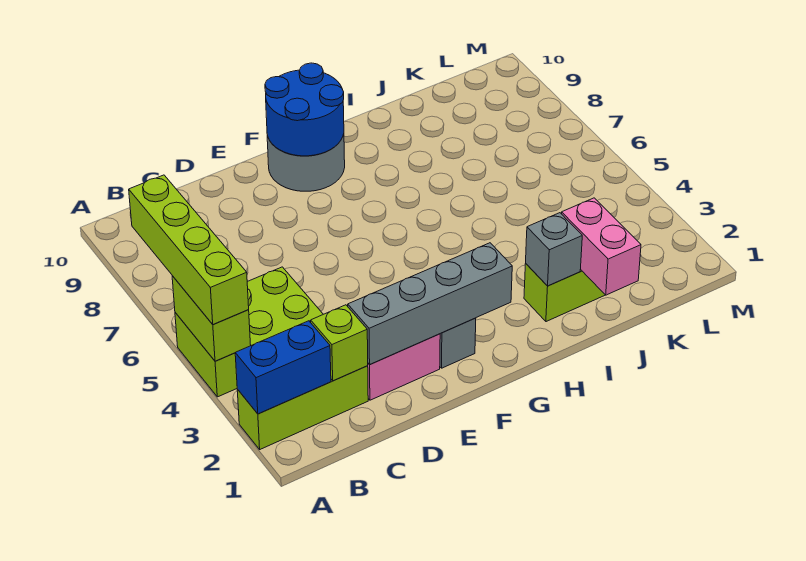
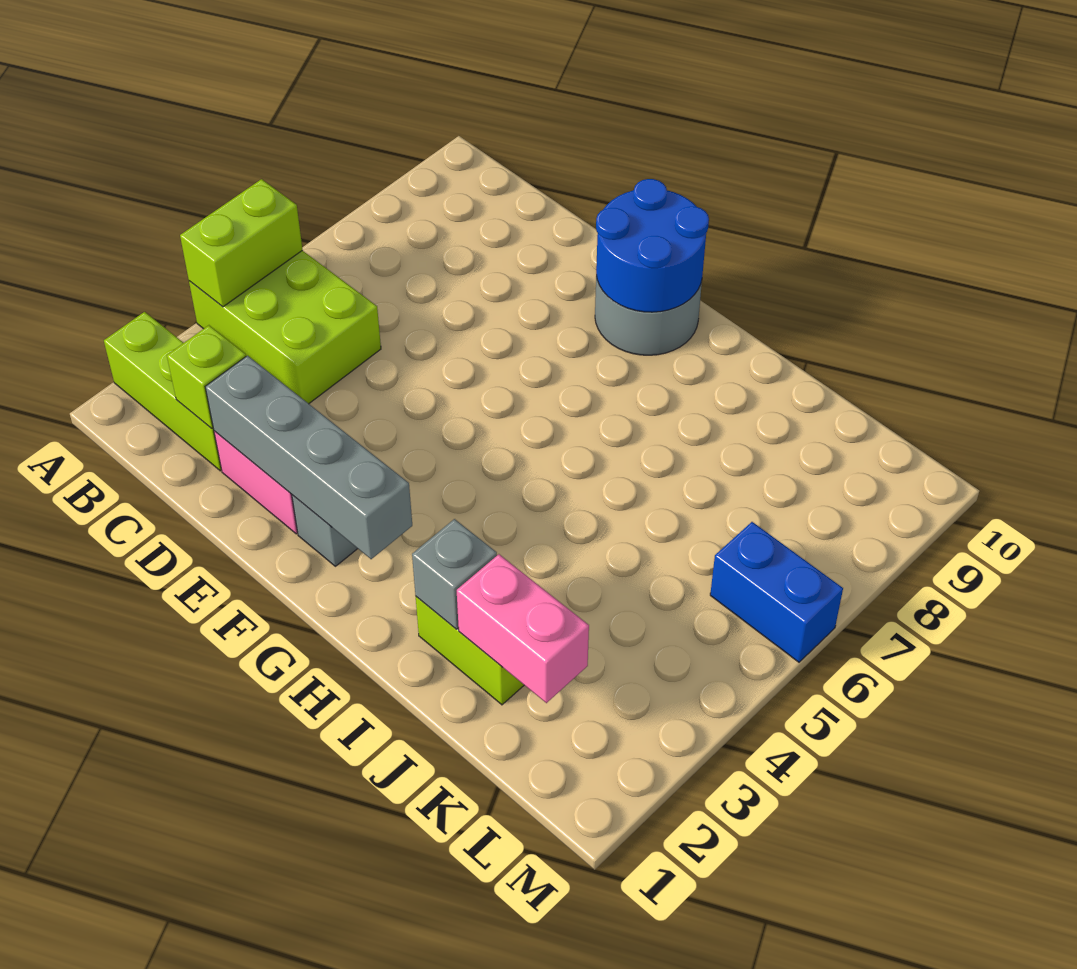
blue 1x2 brick [235,321,331,414] -> blue 1x2 brick moved to [710,522,843,662]
lime 1x4 brick [129,175,249,325] -> none
pink 1x2 brick [562,198,641,295] -> pink 1x2 brick turned to [457,554,589,703]

